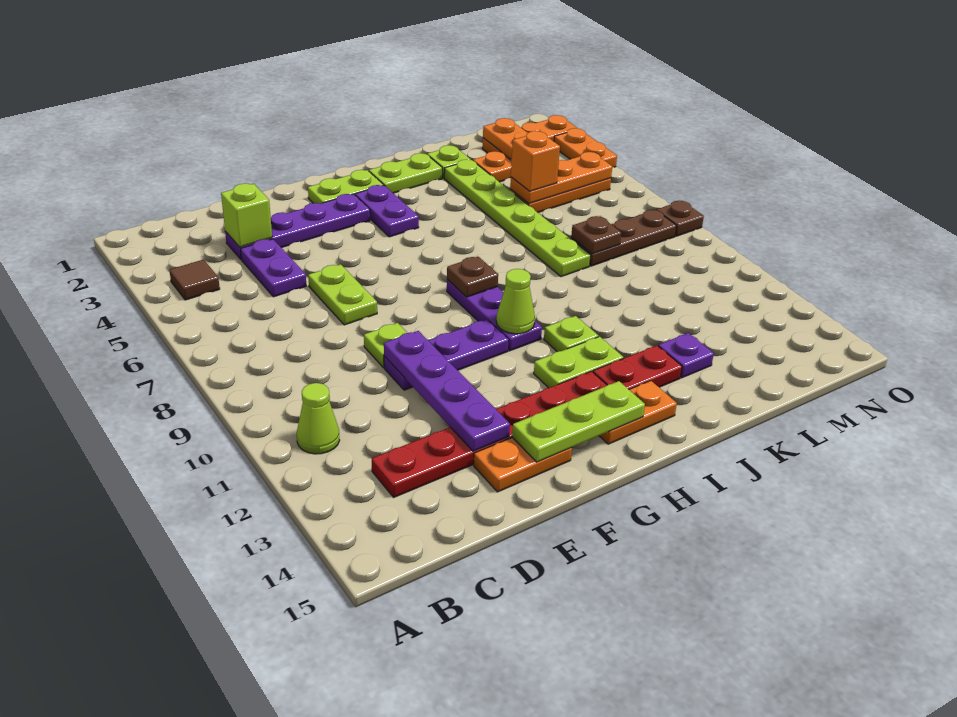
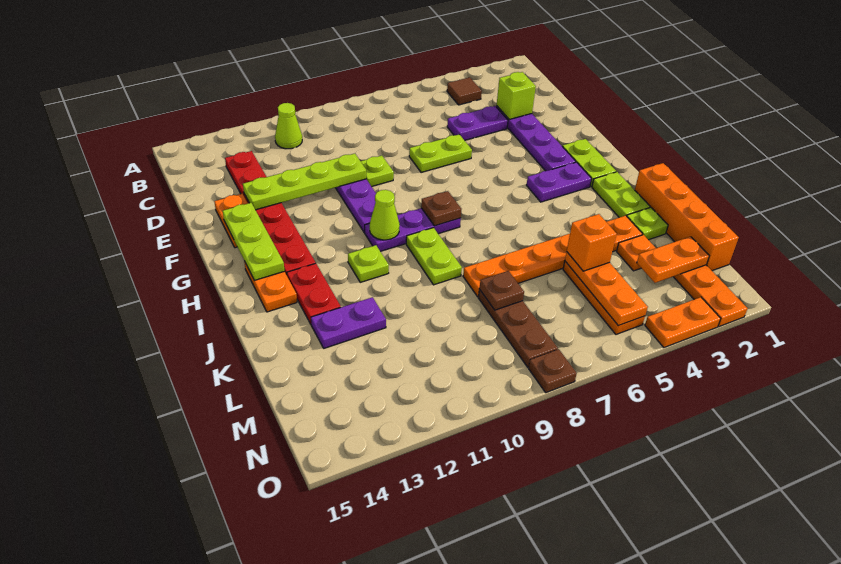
purple 1x4 plate [384,331,510,451] -> lime 1x4 plate [243,154,366,210]
lime 1x2 plate [534,337,623,388] -> lime 1x2 plate moved to [406,228,462,285]
none -> orange 1x4 brick [635,163,739,271]
lime 1x6 plate [444,159,591,277] -> orange 1x6 plate [463,216,642,297]
purple 1x1 plate [658,333,714,378] -> purple 1x2 plate [311,297,386,348]

